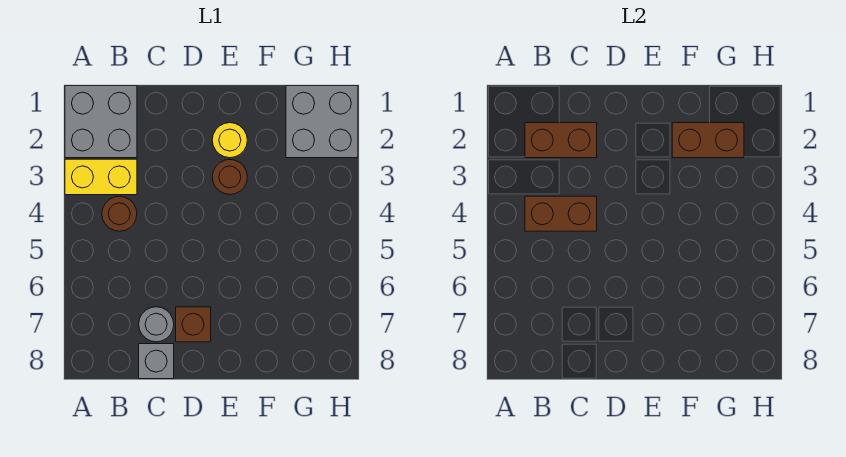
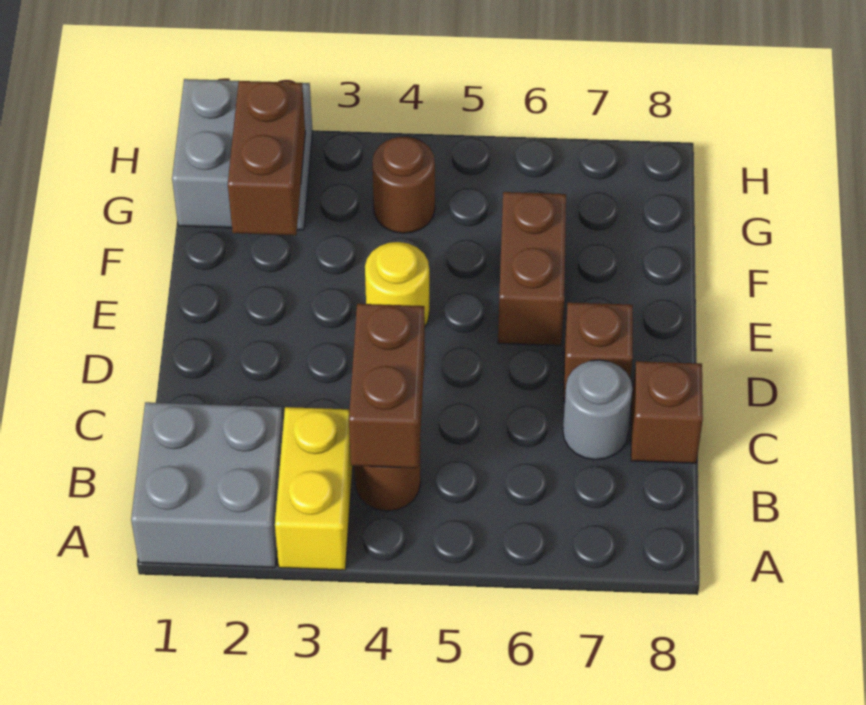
brown 1x2 brick [525,123,597,158] -> brown 1x2 brick moved to [498,192,566,346]
grey 1x1 brick [139,344,174,379] -> brown 1x1 brick [631,361,703,463]
yellow 1x1 round brick [212,123,247,158] -> yellow 1x1 round brick moved to [365,242,429,326]
brown 1x1 round brick [212,160,247,194] -> brown 1x1 round brick moved to [372,137,435,233]

